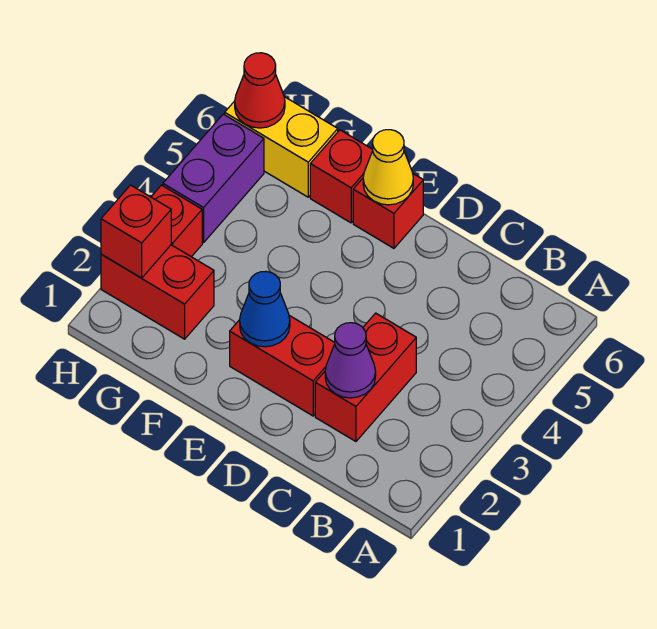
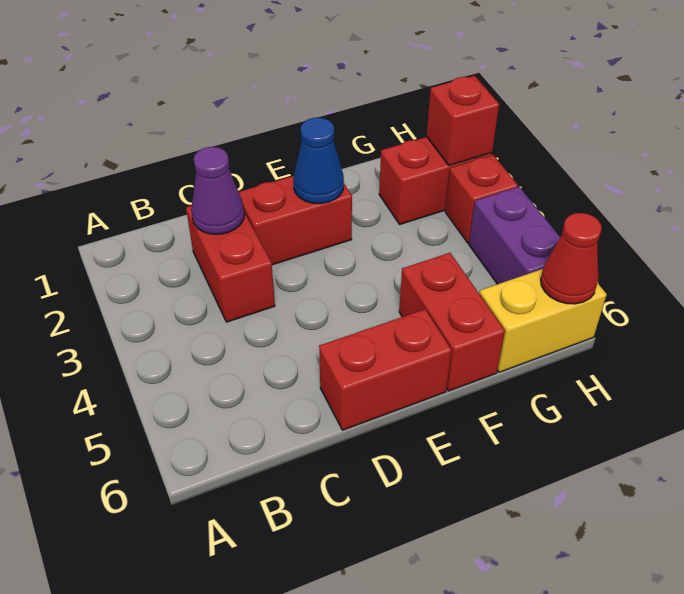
red 1x1 brick [353,174,423,248] -> red 1x2 brick [319,309,452,430]
yellow 1x1 cone [363,130,413,205] -> none
red 1x1 brick [310,130,373,223] -> red 1x2 brick [399,253,505,391]

